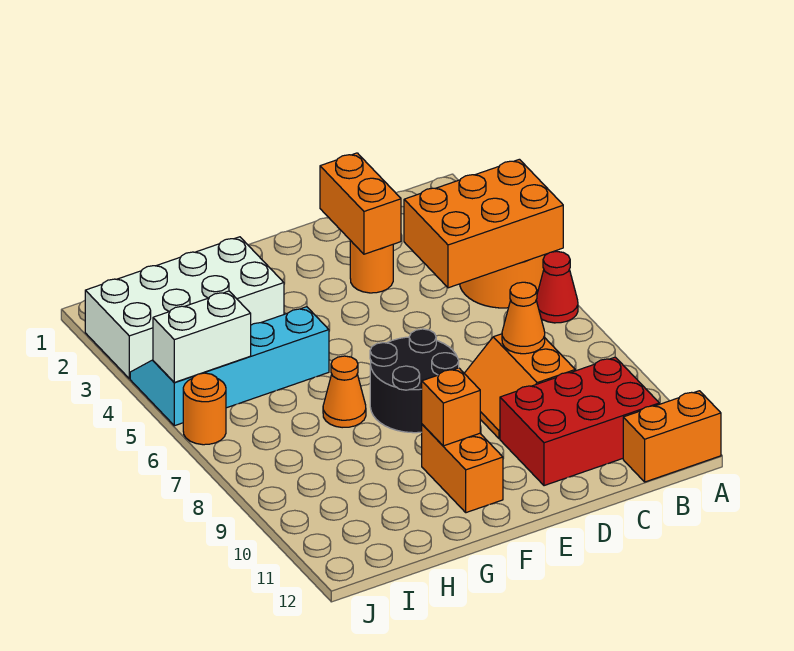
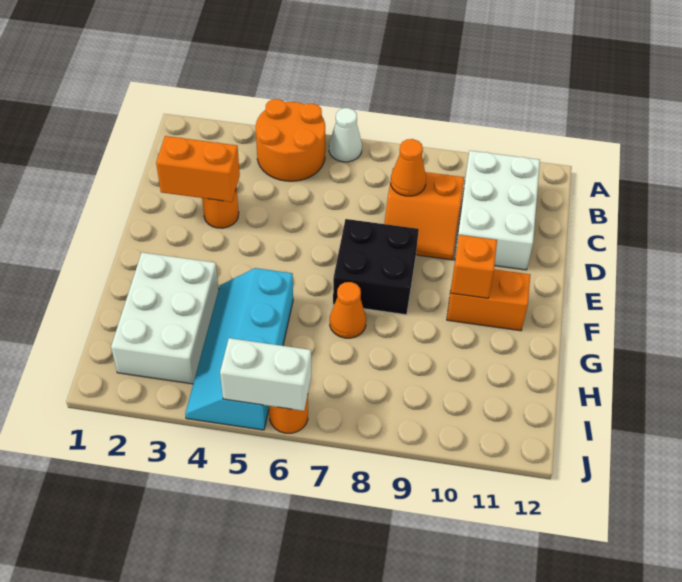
orange 2x3 brick [404,159,563,288] -> none
red 1x1 cone [536,251,578,323] -> white 1x1 cone [329,108,362,162]
orange 1x2 brick [623,391,721,482] -> none
red 2x3 brick [500,357,659,486] -> white 2x3 brick [455,151,540,270]
black 2x2 round brick [370,329,459,433] -> black 2x2 brick [333,219,419,315]
white 2x4 brick [85,237,284,379] -> white 2x3 brick [111,252,219,384]
white 1x2 brick [153,291,251,382] -> white 1x2 brick turned to [220,338,311,411]

